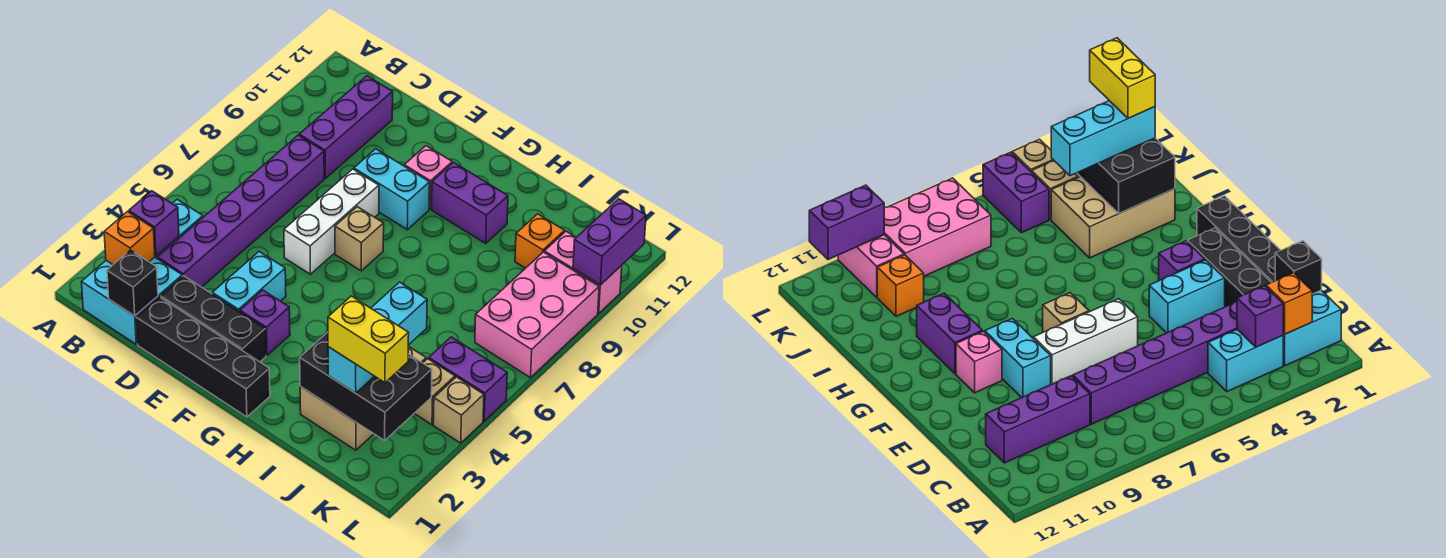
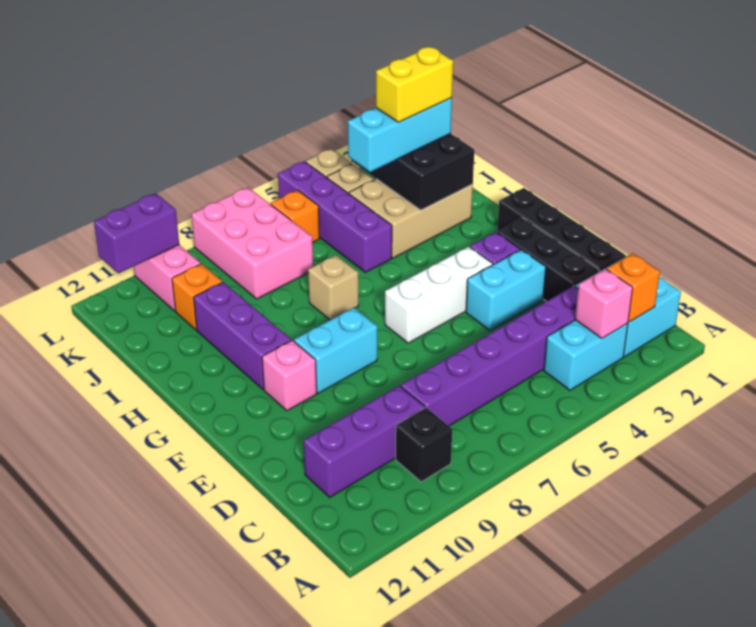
purple 1x1 brick [129,191,179,256] -> pink 1x1 brick [575,269,633,338]
black 1x1 brick [107,250,158,316] -> black 1x1 brick moved to [396,408,452,482]
white 1x3 brick [284,169,379,274] -> white 1x3 brick moved to [385,247,493,343]
cyan 1x2 brick [354,149,430,230] -> cyan 1x2 brick turned to [294,308,377,393]
tan 1x1 brick [335,207,384,271] -> tan 1x1 brick moved to [308,255,359,320]
purple 1x2 brick [432,163,508,243] -> purple 1x3 brick [194,282,291,390]
yellow 1x2 brick [328,296,409,383] -> yellow 1x2 brick turned to [376,47,453,122]
purple 1x2 brick [429,337,507,421] -> purple 1x4 brick [278,161,392,272]
none -> orange 1x1 brick [271,190,320,243]
pink 2x3 brick [475,252,599,378] -> pink 2x3 brick turned to [191,187,313,299]

